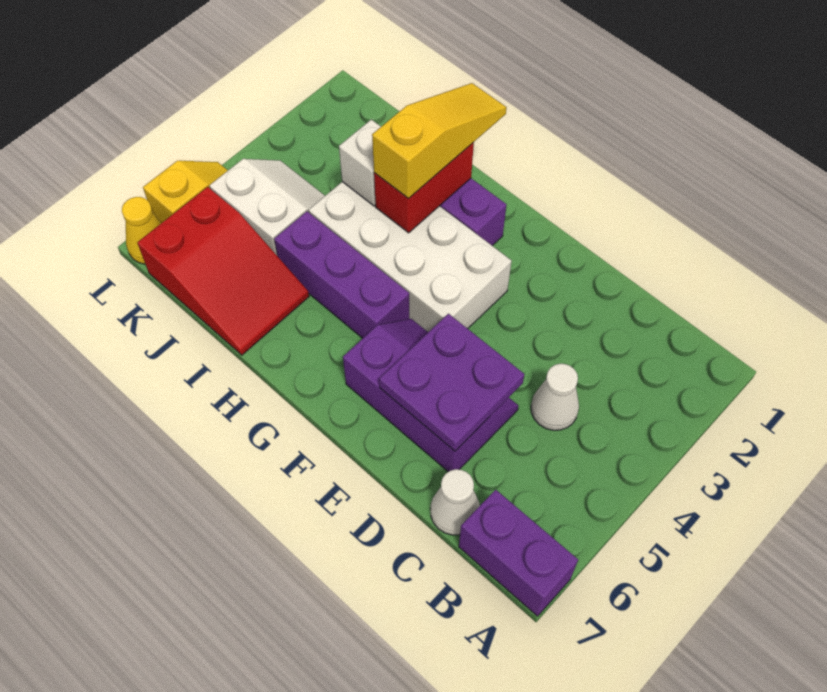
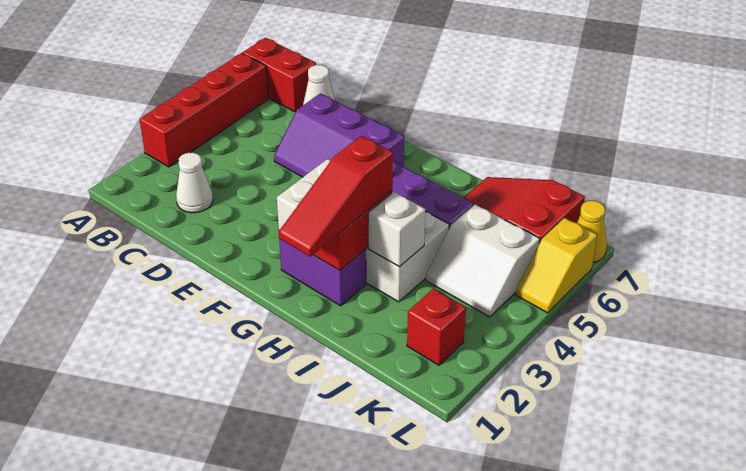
none -> red 1x4 brick [140,53,268,167]
purple 1x2 brick [459,490,578,616] -> red 1x2 brick [243,38,316,112]
white 1x1 cone [531,364,579,430] -> white 1x1 cone moved to [176,153,213,213]
purple 2x2 plate [379,314,524,451] -> none
yellow 1x3 slope [372,83,507,199] -> red 1x3 slope [279,136,393,257]
none -> red 1x1 brick [407,288,466,365]

